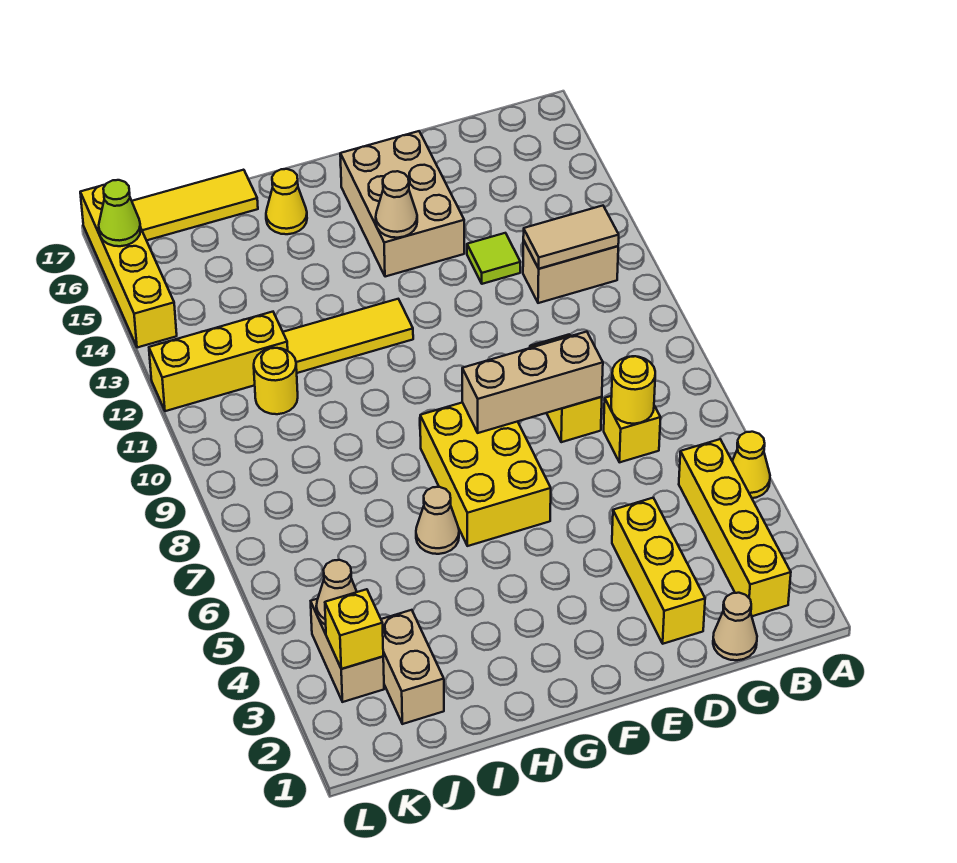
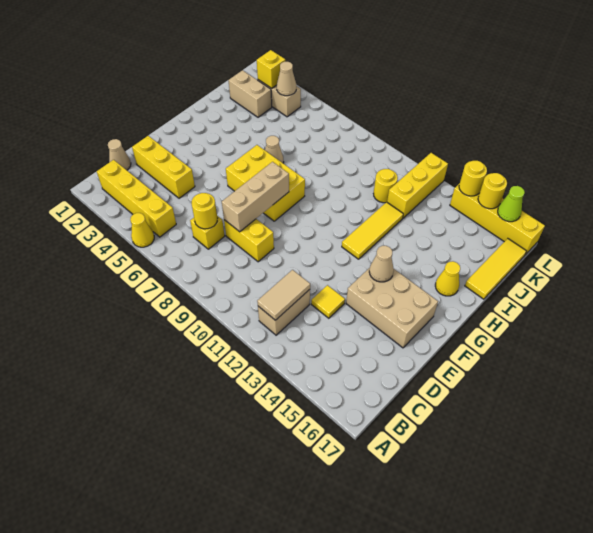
lime 1x1 tile [467,233,520,284] -> yellow 1x1 tile [311,285,345,318]
none -> yellow 1x1 round brick [459,161,487,196]
none -> yellow 1x1 round brick [478,173,507,209]

